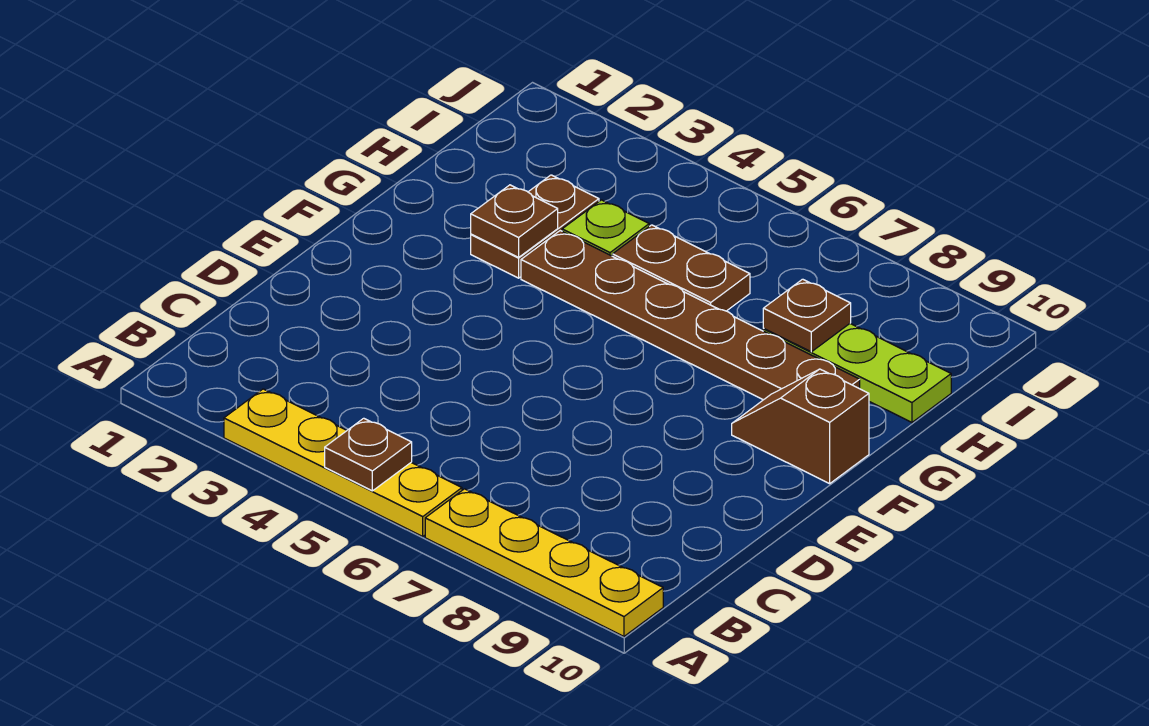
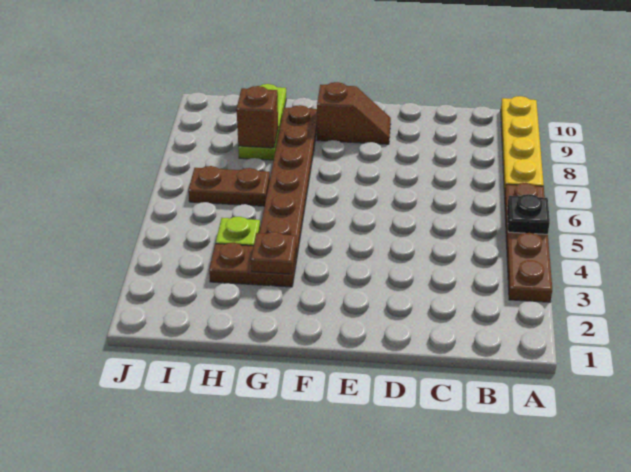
yellow 1x4 plate [224,389,462,536] -> brown 1x4 plate [505,183,552,302]
brown 1x1 plate [325,418,412,491] -> black 1x1 plate [507,194,550,234]
brown 1x2 slope [732,369,869,484] -> brown 1x2 slope turned to [317,82,391,144]
brown 1x2 plate [613,225,750,311] -> brown 1x2 plate turned to [188,166,270,206]
brown 1x1 plate [763,279,851,352] -> brown 1x1 brick [237,86,278,148]

